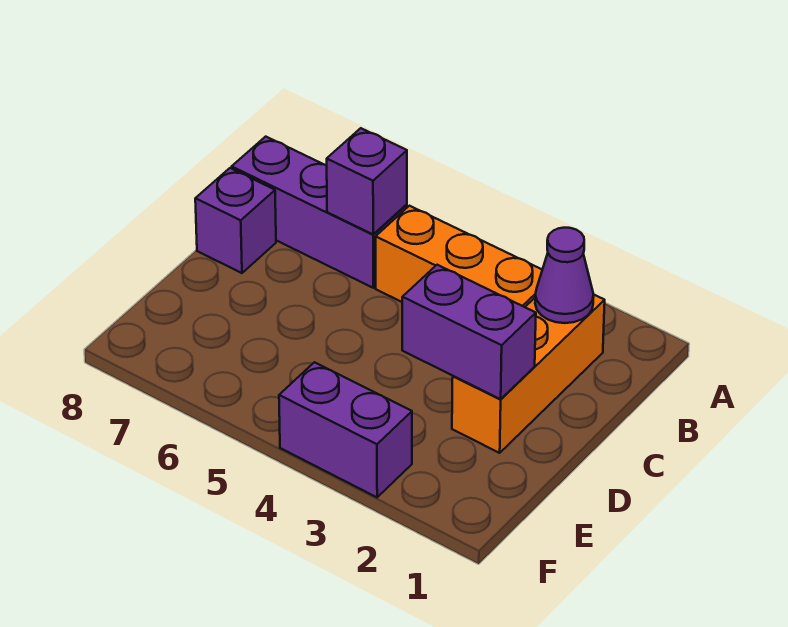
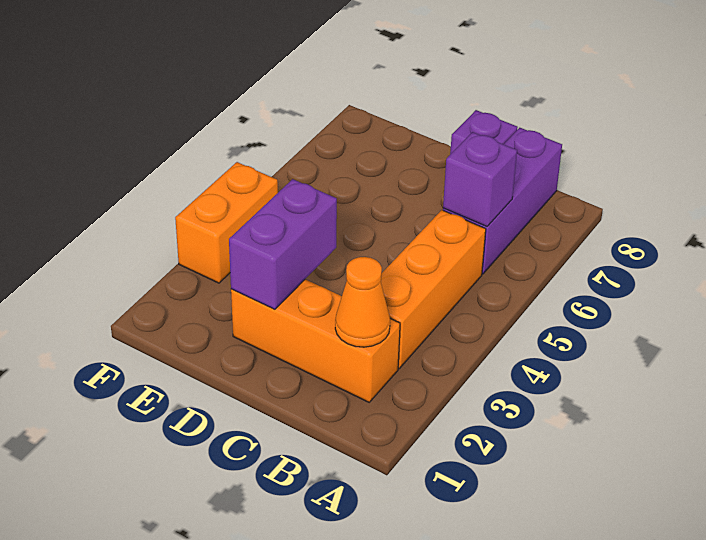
purple 1x1 cone [535,228,594,323] -> orange 1x1 cone [335,257,390,347]
purple 1x2 brick [279,362,412,497] -> orange 1x2 brick [175,162,278,283]

